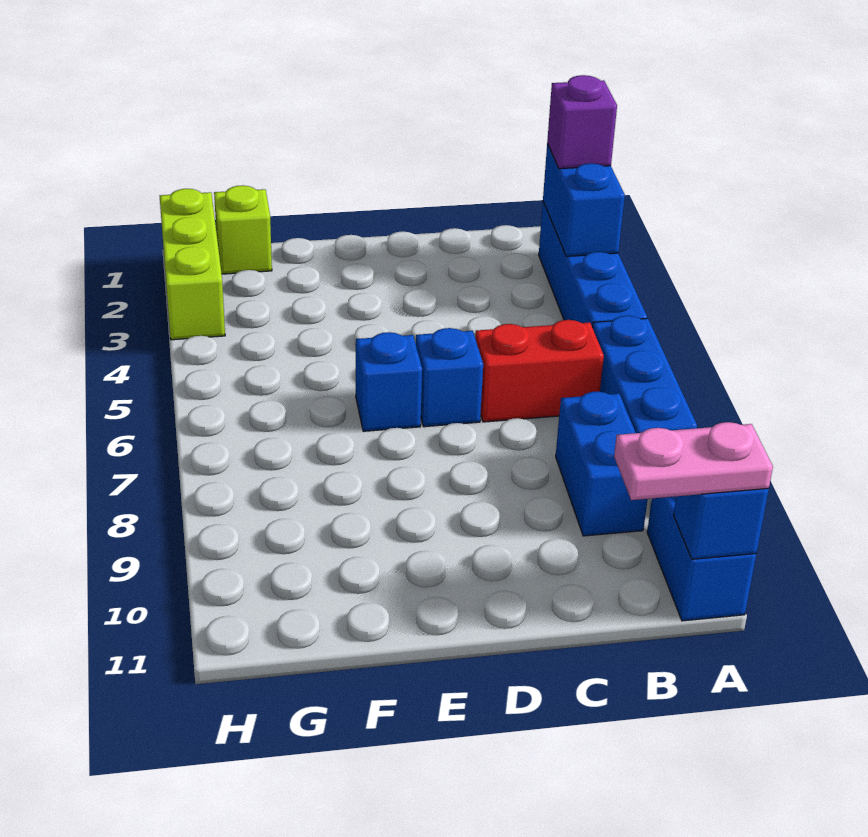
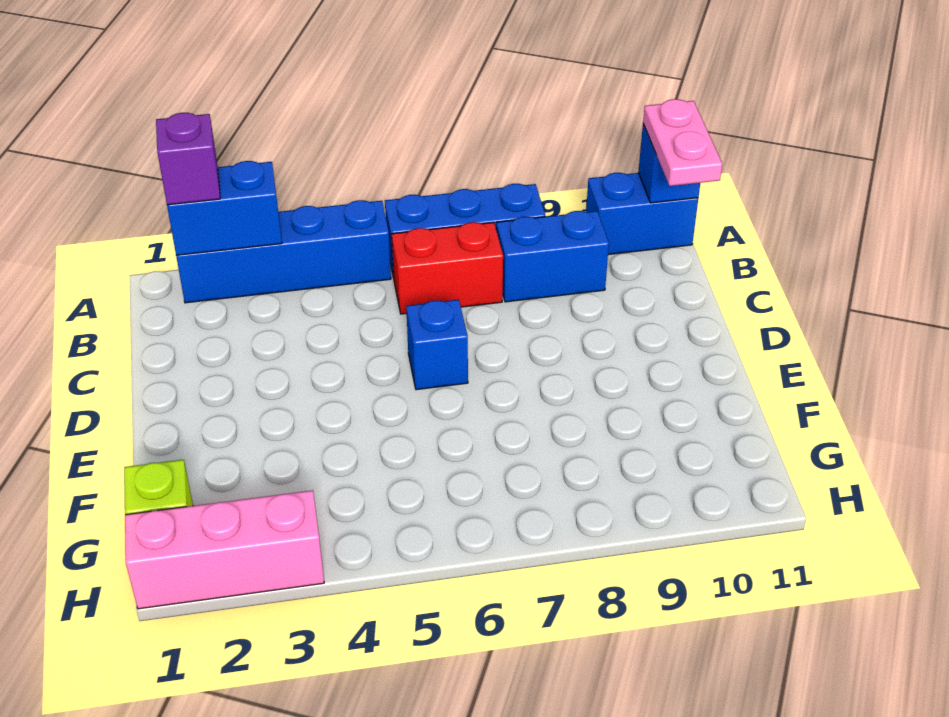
red 1x2 brick [475,320,604,422] -> red 1x2 brick turned to [392,222,503,314]
blue 1x1 brick [356,332,422,431] -> none
lime 1x3 brick [160,189,225,340] -> pink 1x3 brick [125,490,324,609]

